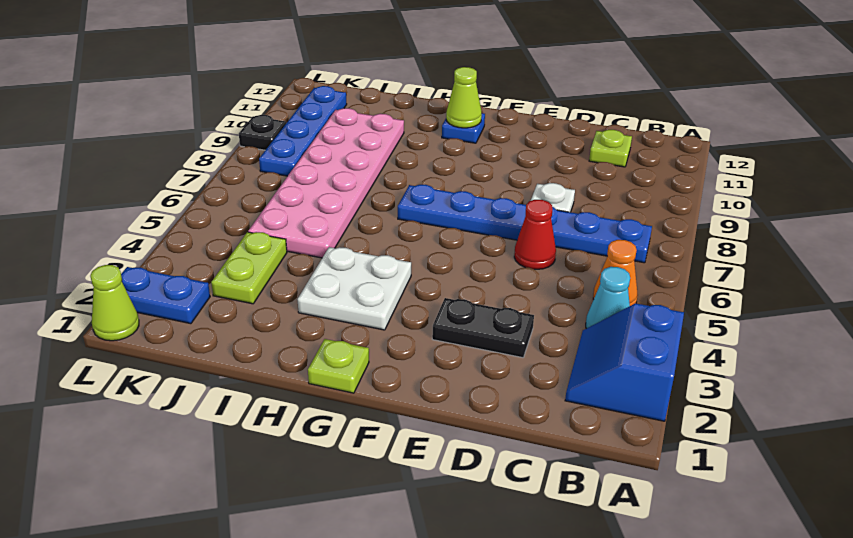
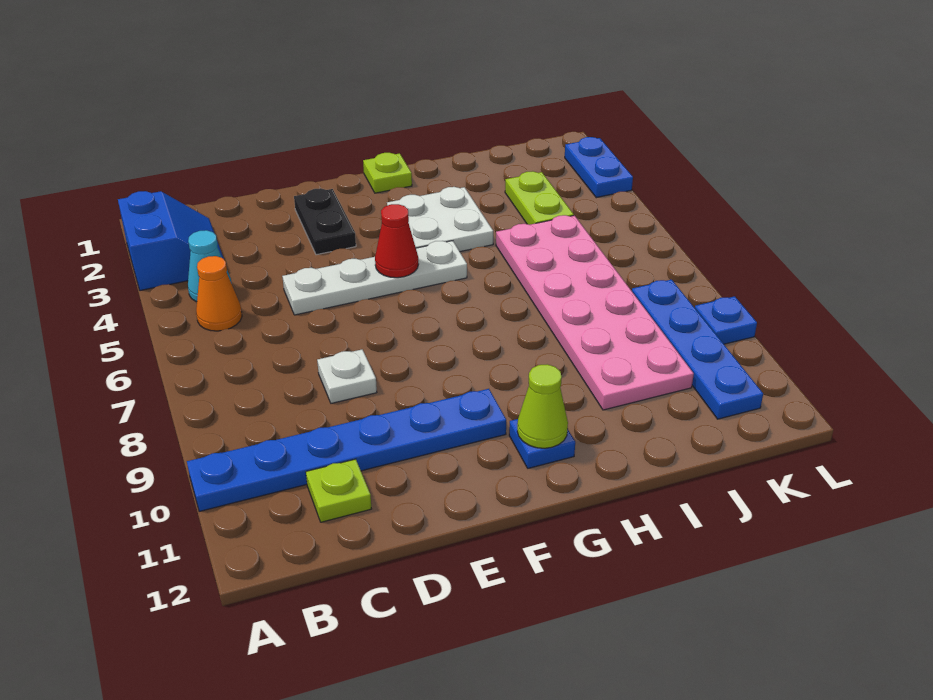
blue 1x6 plate [398,185,652,263] -> blue 1x6 plate moved to [187,389,506,512]
black 1x2 plate [432,298,534,358] -> black 1x2 plate turned to [294,188,356,255]
none -> white 1x4 plate [282,241,467,315]
red 1x1 cone [514,200,556,269] -> red 1x1 cone moved to [375,204,418,278]
blue 1x2 plate [121,267,210,324] -> blue 1x2 plate turned to [565,137,633,198]
lime 1x1 cone [90,265,139,341] -> none
black 1x1 plate [239,115,286,150] -> blue 1x1 plate [695,296,757,344]

